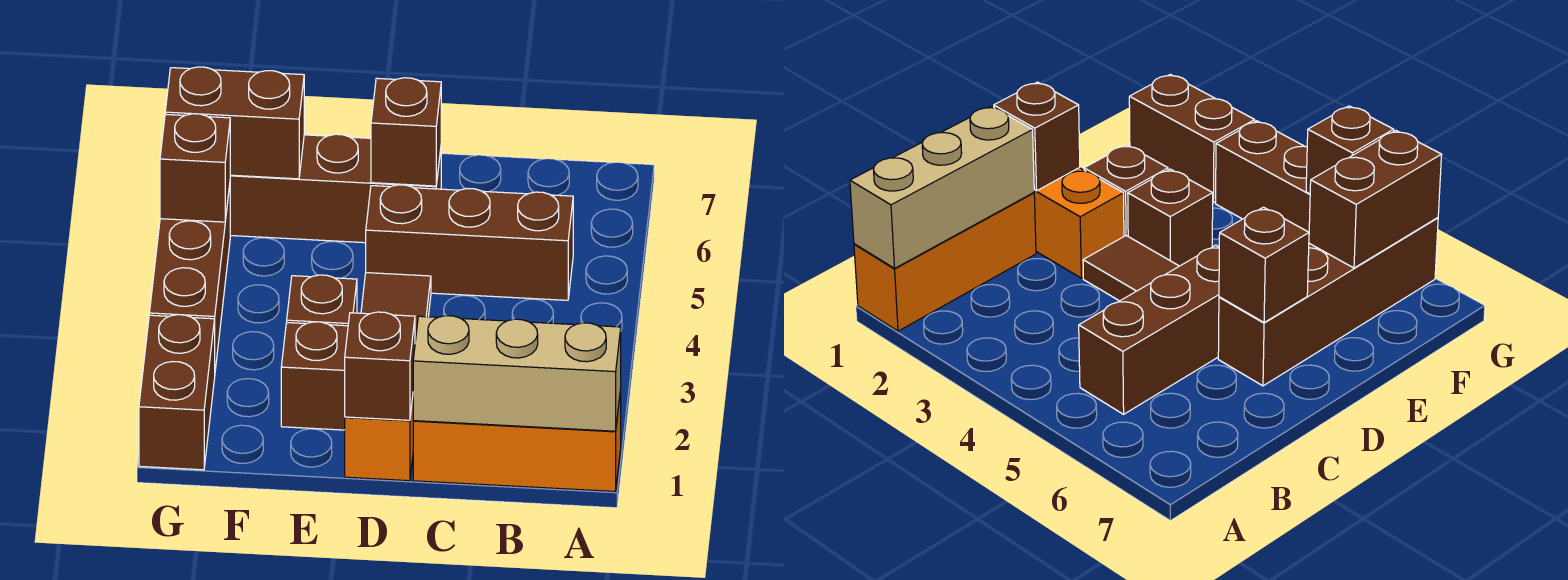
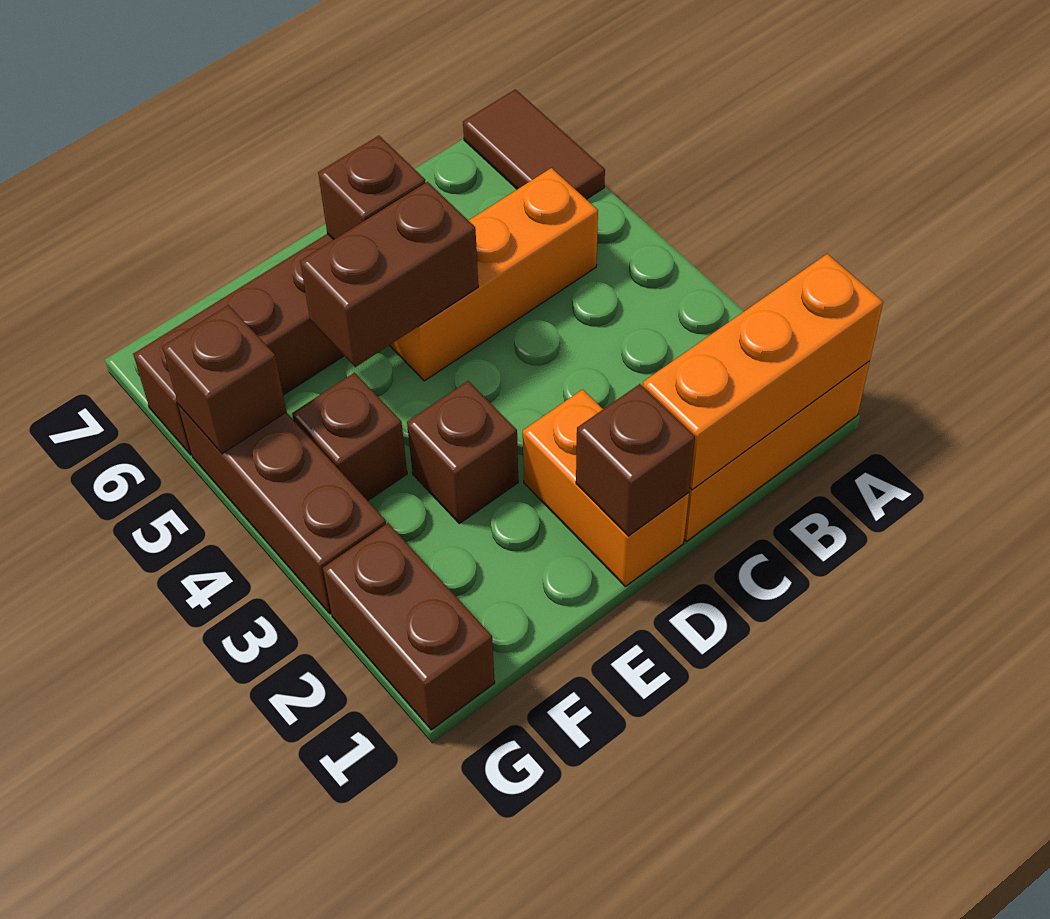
tan 1x3 brick [413,316,621,431] -> orange 1x3 brick [643,254,883,490]
brown 1x3 brick [366,185,573,300] -> orange 1x3 brick [390,168,598,381]
brown 1x2 tile [361,273,431,329] -> brown 1x2 tile moved to [463,89,605,199]
brown 1x1 brick [281,322,348,430] -> brown 1x1 brick moved to [292,373,407,501]
brown 1x2 brick [165,67,304,179] -> brown 1x2 brick moved to [300,182,478,367]

